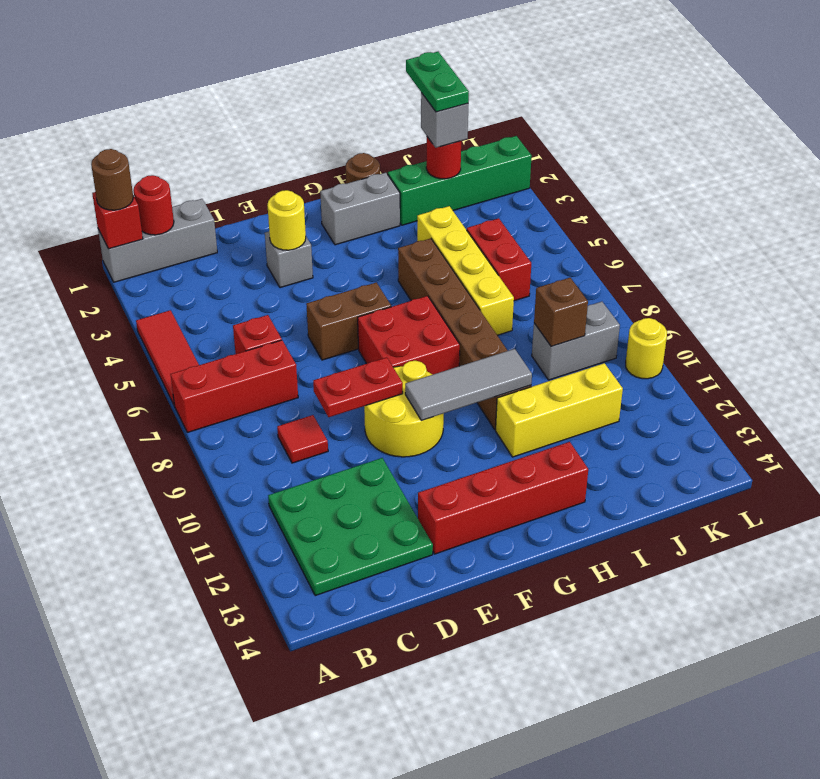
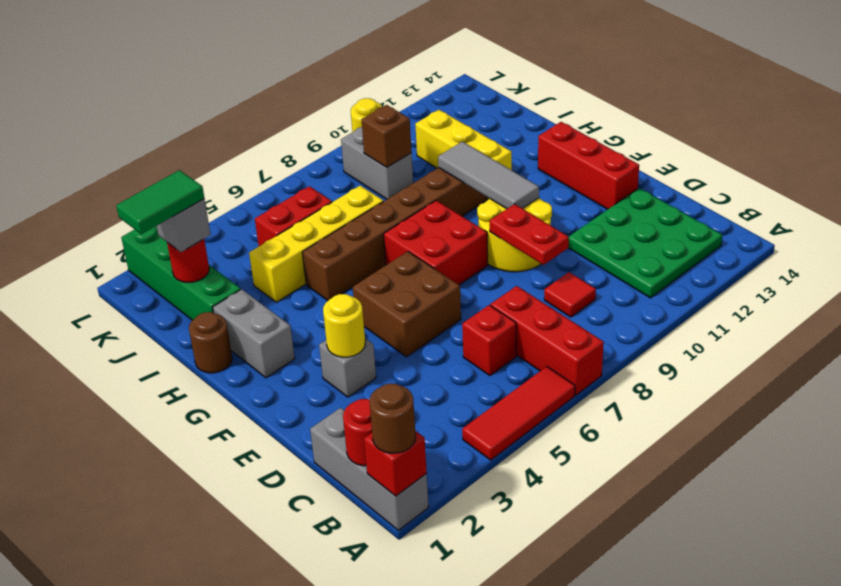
brown 1x2 brick [306,283,391,360] -> brown 2x2 brick [353,251,461,357]
red 1x4 brick [418,442,588,554] -> red 1x3 brick [538,122,639,209]
green 1x2 plate [406,52,469,112] -> green 1x2 tile [116,170,204,234]

